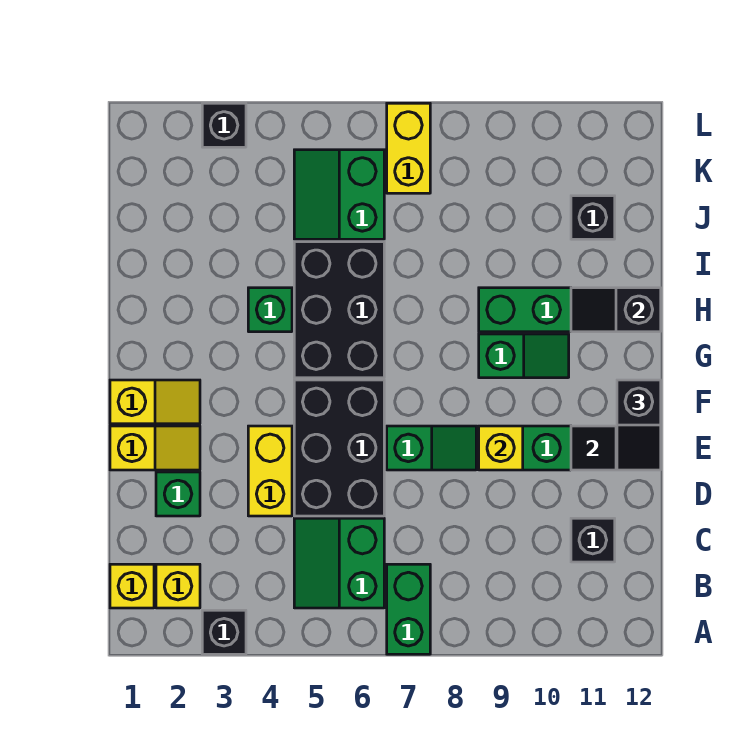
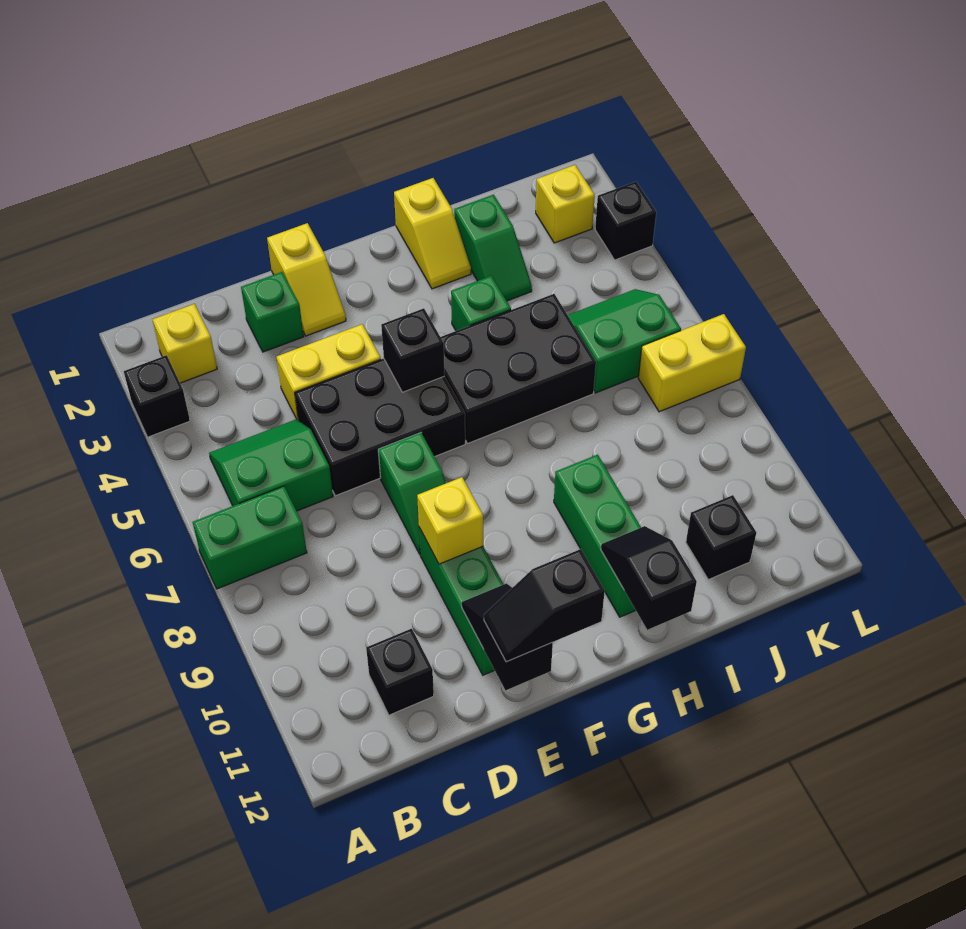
yellow 1x1 brick [110,564,154,608] -> yellow 1x1 brick moved to [536,165,595,243]
yellow 1x2 slope [110,380,200,424] -> yellow 1x2 slope moved to [394,178,471,289]
none -> black 1x1 brick [381,308,445,392]
green 1x2 slope [479,334,569,378] -> green 1x2 slope moved to [454,195,532,301]

